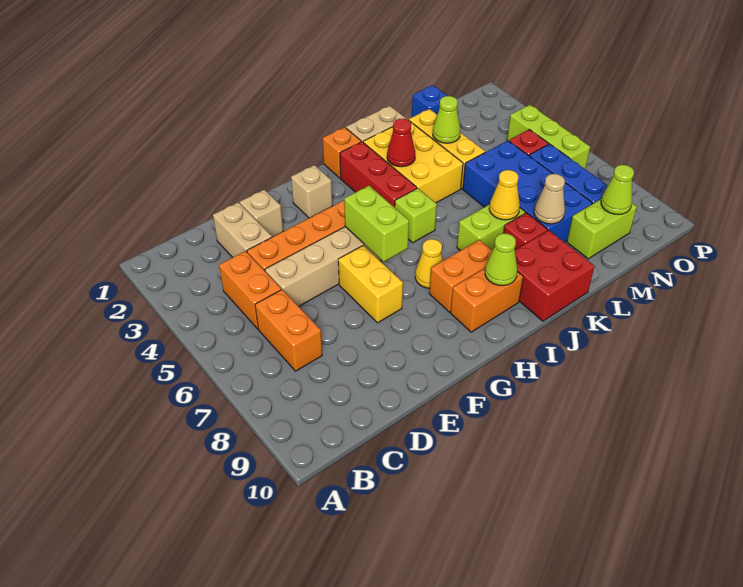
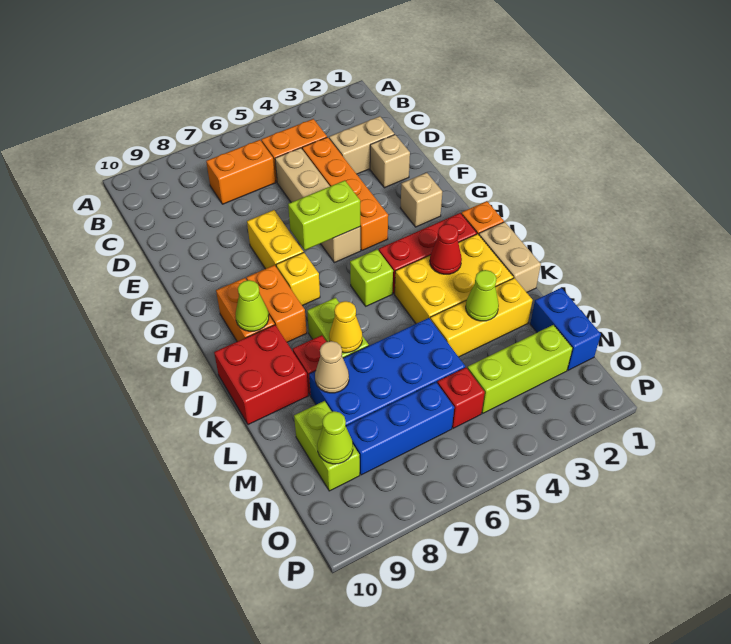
yellow 1x2 brick [338,246,403,323] -> yellow 1x2 brick turned to [247,210,303,269]
yellow 1x1 cone [415,239,443,288] -> yellow 1x1 brick [276,252,320,306]
blue 1x1 brick [412,85,447,117] -> blue 1x2 brick [530,288,601,370]
lime 1x3 brick [507,105,590,169] -> lime 1x3 brick moved to [467,325,573,413]

